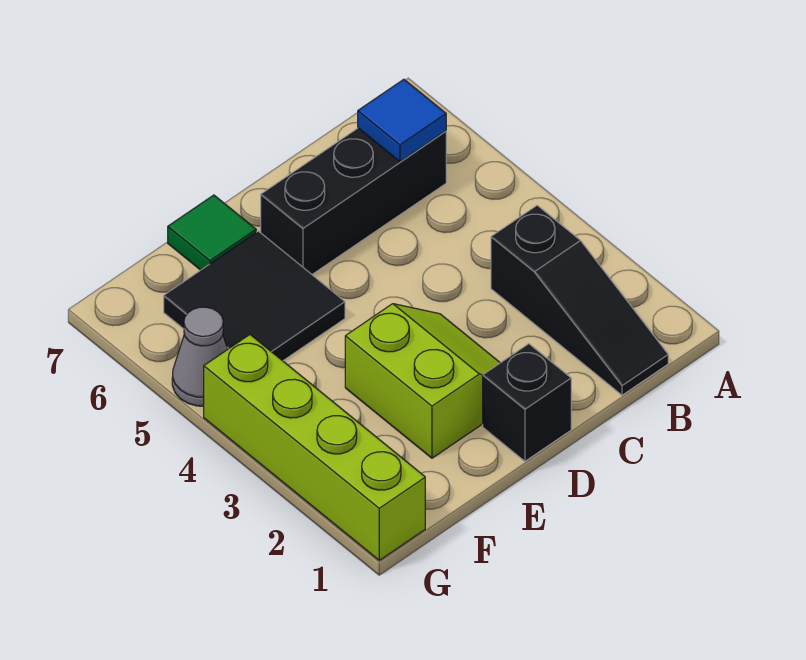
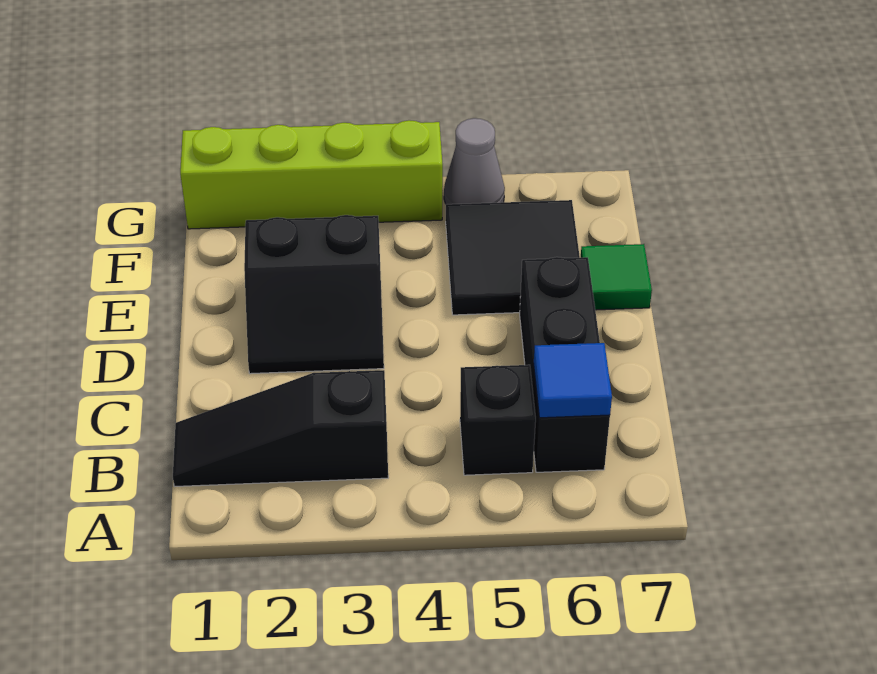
black 1x1 brick [483,344,571,461] -> black 1x1 brick moved to [460,365,536,475]
lime 2x2 slope [345,304,500,458] -> black 2x2 slope [244,215,384,374]

